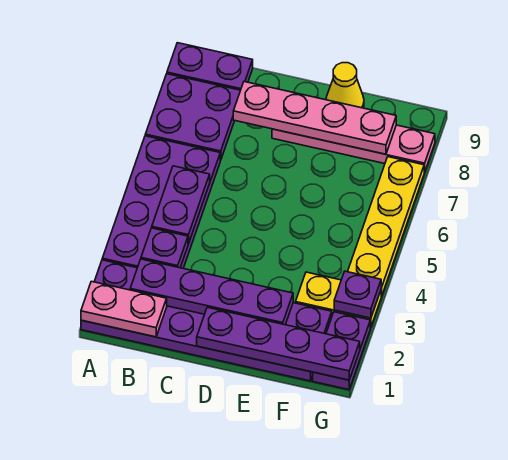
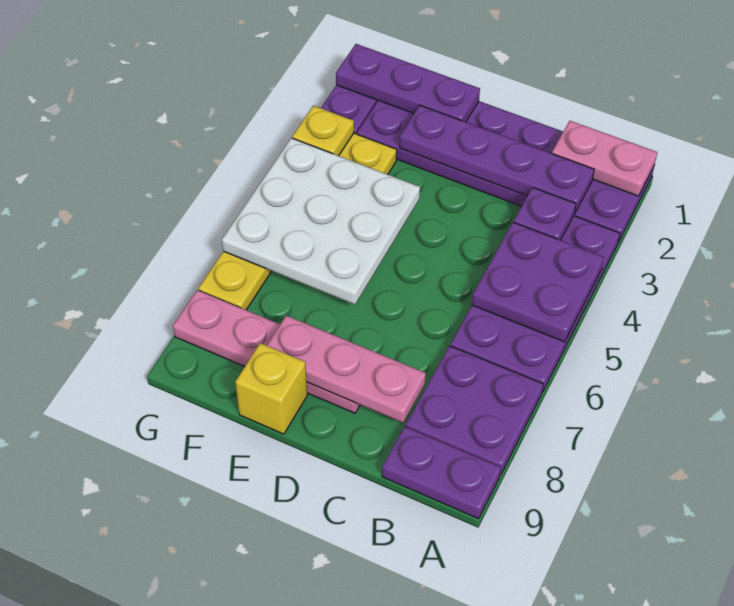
purple 1x2 plate [152,166,210,244] -> purple 2x2 plate [472,222,604,342]
pink 1x4 plate [233,82,396,154] -> pink 1x3 plate [267,315,426,423]
purple 1x4 plate [197,307,360,380] -> purple 1x3 plate [336,44,480,122]
none -> white 3x3 plate [222,138,420,304]
yellow 1x1 cone [326,63,364,108] -> yellow 1x1 brick [235,343,307,434]
purple 1x1 plate [334,271,381,318] -> yellow 1x1 plate [292,106,354,156]

